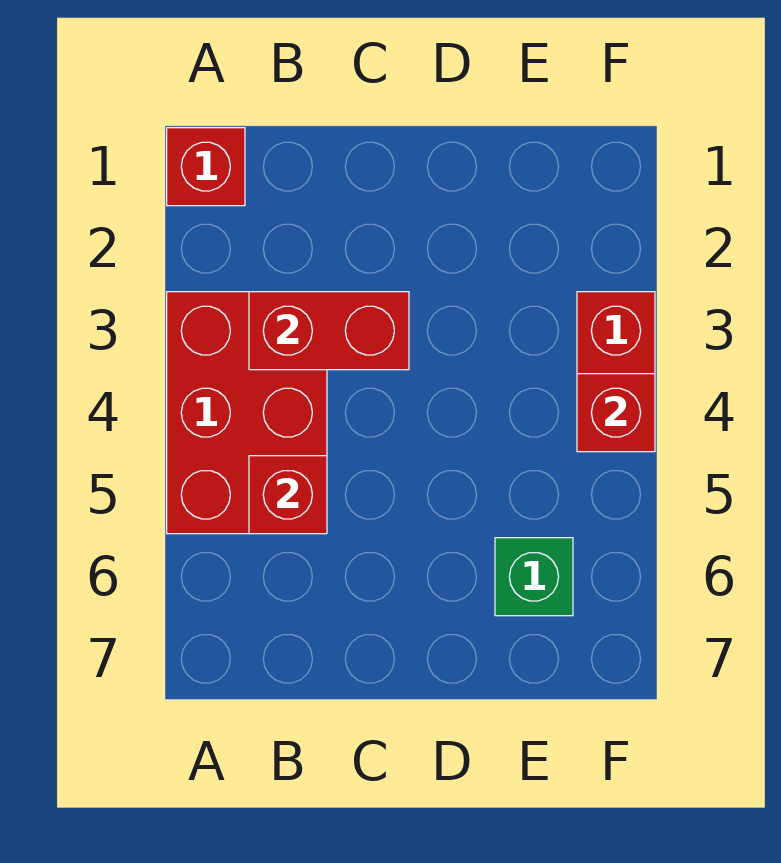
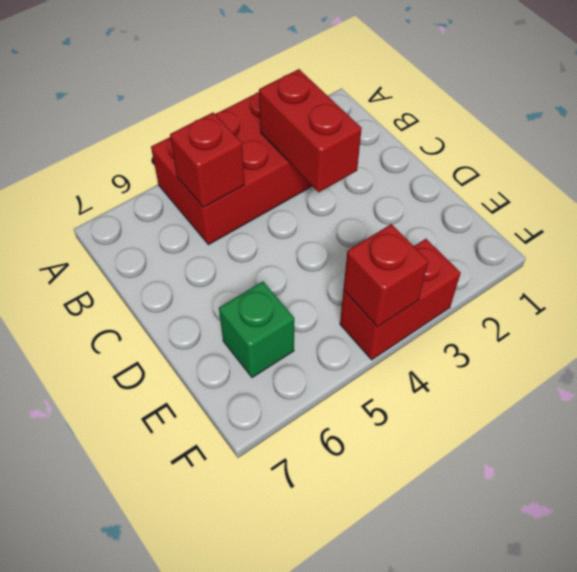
red 1x1 brick [167,128,245,206] -> none

